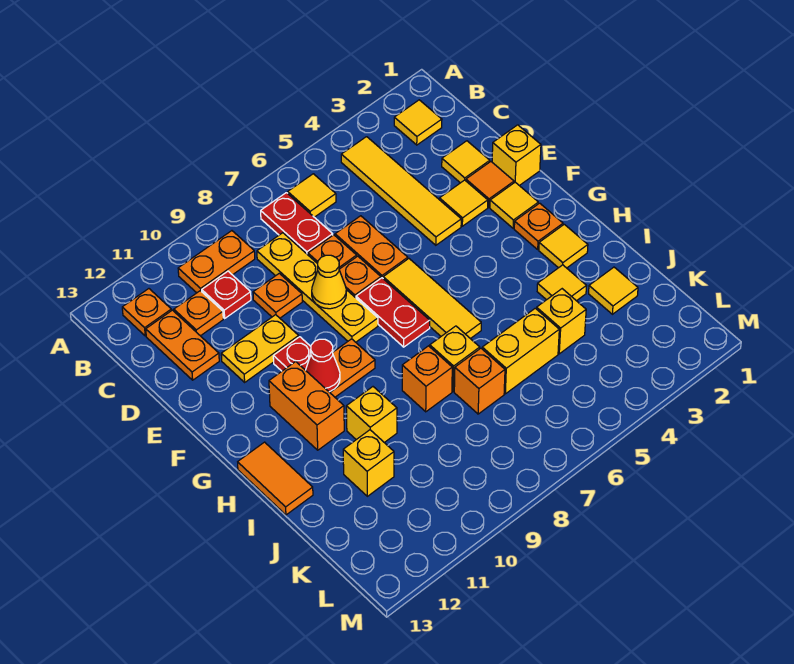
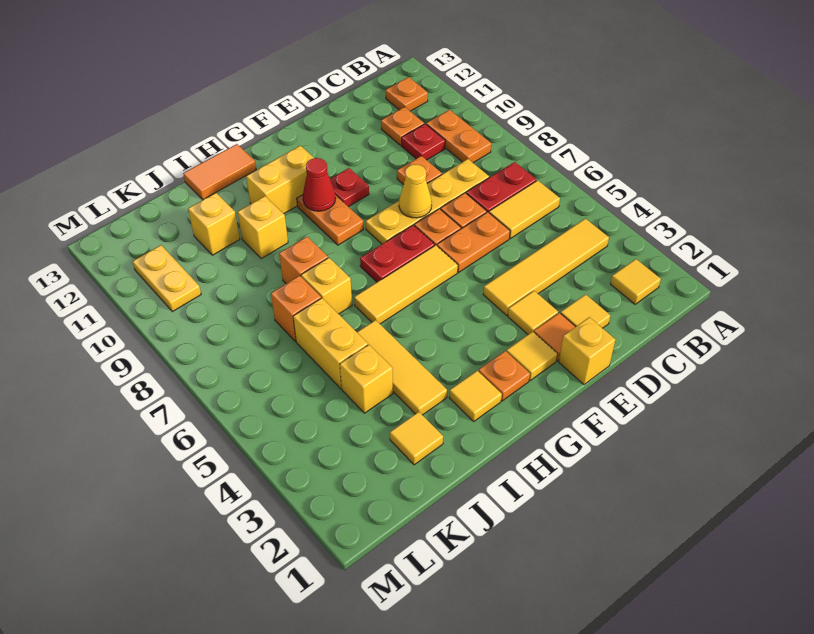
yellow 1x1 tile [288,174,336,217] -> yellow 1x2 tile [489,180,560,239]
orange 1x2 plate [146,310,219,380] -> none
yellow 1x2 plate [221,315,299,382] -> yellow 1x2 plate moved to [133,245,201,312]
orange 1x2 brick [269,362,344,450] -> yellow 1x2 brick [246,146,314,214]
yellow 1x1 tile [537,265,586,301] -> yellow 1x3 tile [357,320,447,415]

